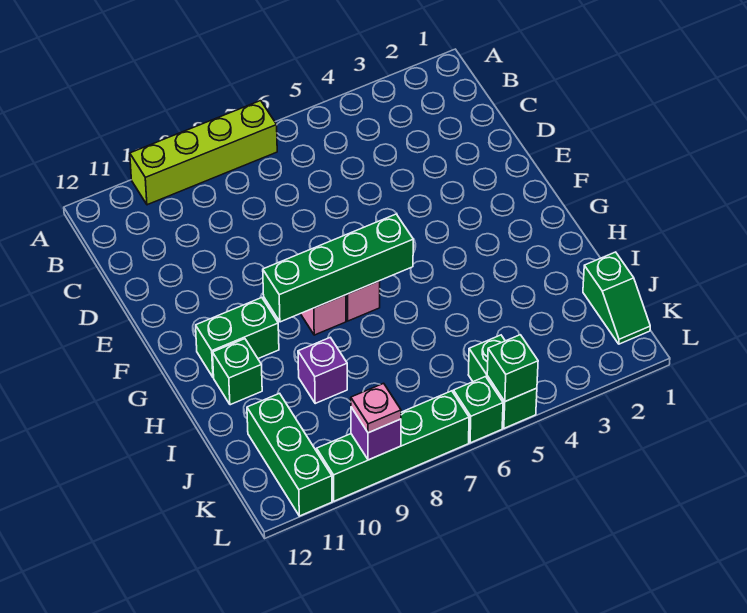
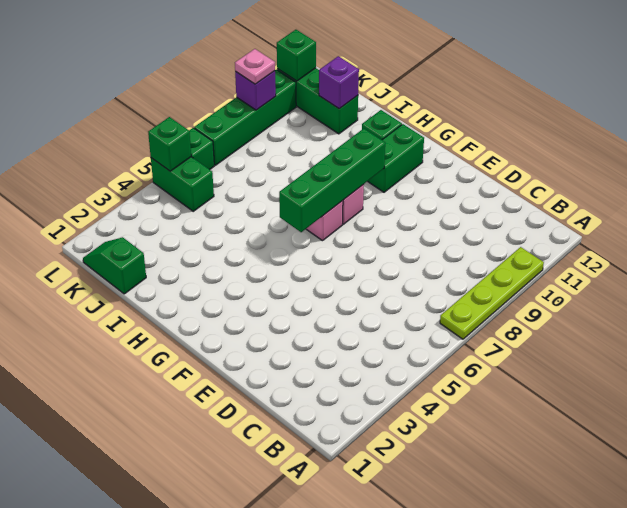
lime 1x4 brick [130,101,277,205] -> lime 1x4 plate [440,247,544,339]
purple 1x1 brick [298,338,347,403] -> purple 1x1 brick moved to [319,56,359,109]
none -> green 1x1 brick [277,30,316,81]

